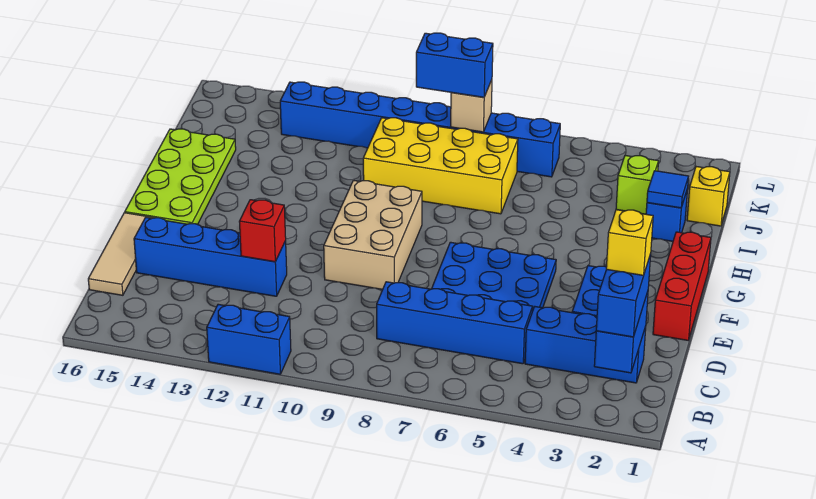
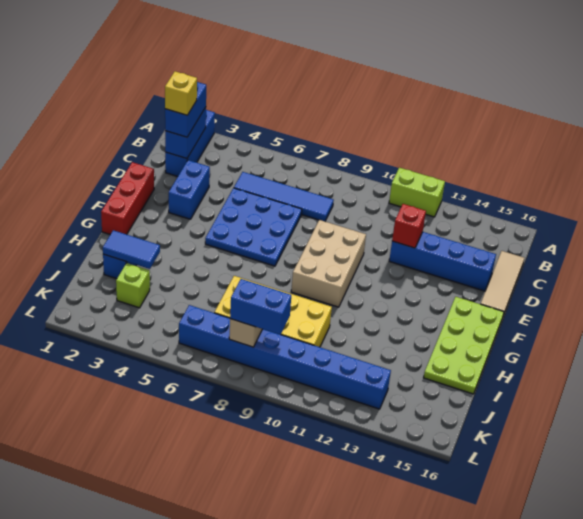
blue 1x2 brick [207,304,291,374] -> lime 1x2 brick [389,168,445,217]
blue 1x3 brick [525,307,646,383] -> blue 1x3 brick turned to [165,110,215,176]
blue 1x4 brick [377,282,533,364] -> blue 1x4 tile [234,172,334,221]
blue 1x1 tile [647,171,688,208] -> blue 1x2 tile [103,230,160,269]
yellow 1x1 brick [687,167,730,226] -> none

